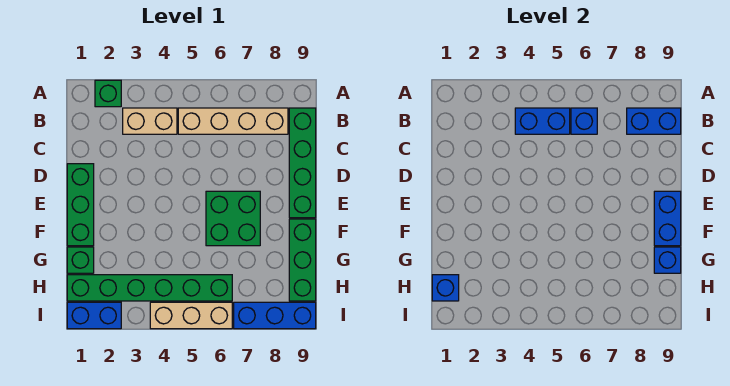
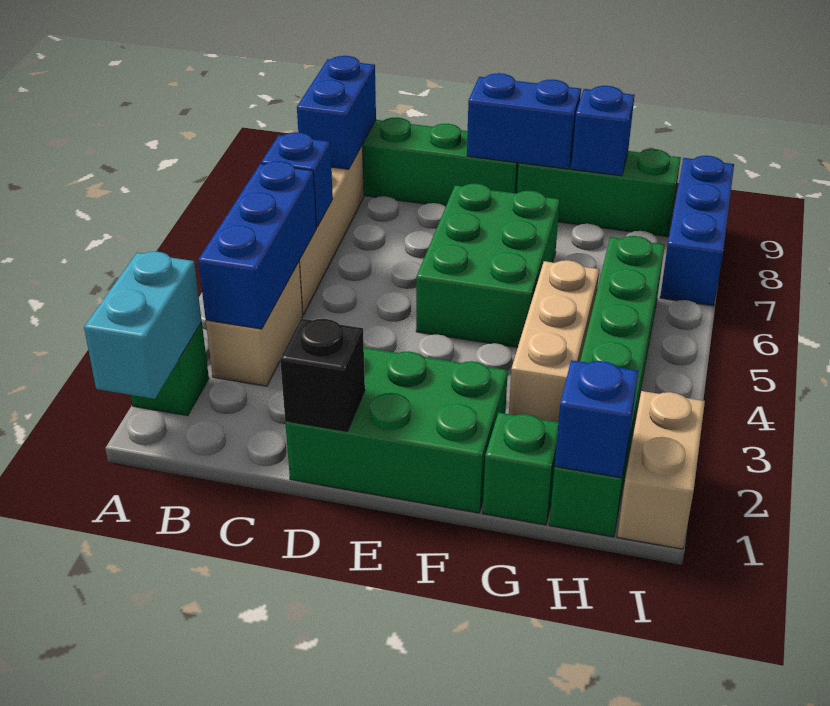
none -> cyan 1x2 brick [84,252,202,399]
blue 1x2 brick [515,108,570,134] -> blue 1x3 brick [198,161,316,329]
green 1x3 brick [67,164,94,246] -> green 2x3 brick [285,348,508,513]
none -> black 1x1 brick [280,319,365,431]
green 2x2 brick [206,191,260,246] -> green 2x3 brick [416,183,560,347]
blue 1x2 brick [67,302,121,329] -> tan 1x2 brick [617,391,705,549]
tan 1x3 brick [150,302,232,329] -> tan 1x3 brick moved to [509,260,599,422]

